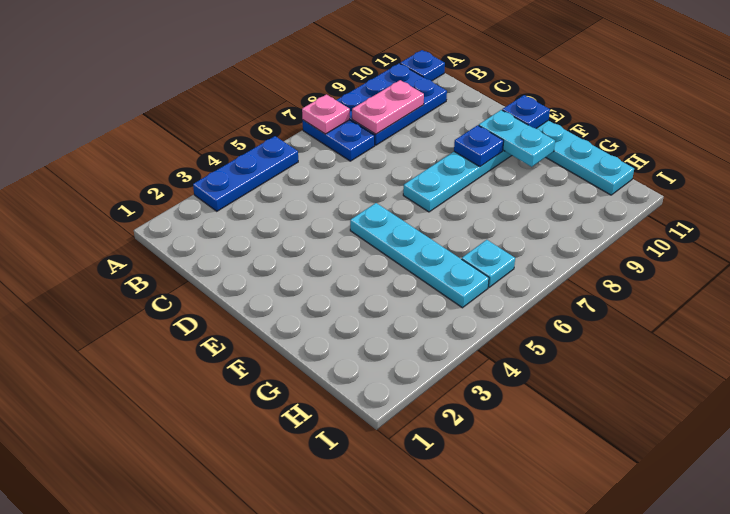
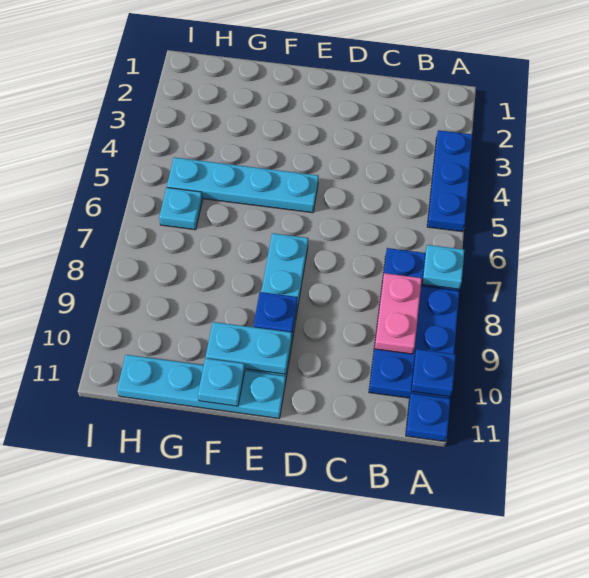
pink 1x1 plate [302,95,350,134] -> cyan 1x1 plate [422,245,464,289]
blue 1x1 plate [502,95,550,128] -> blue 1x1 plate moved to [411,349,456,397]
none -> cyan 1x1 plate [198,358,245,406]

